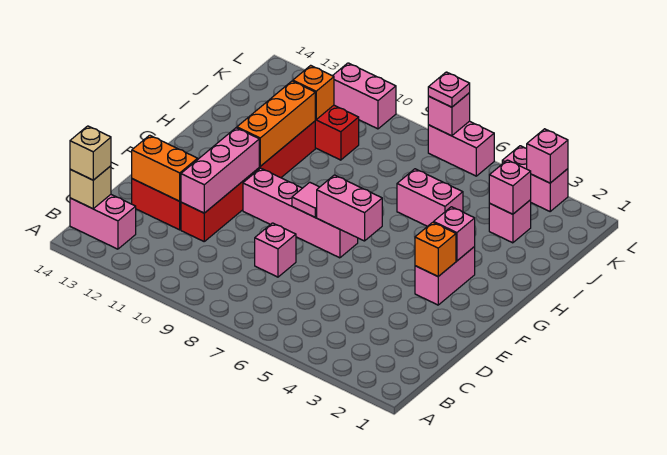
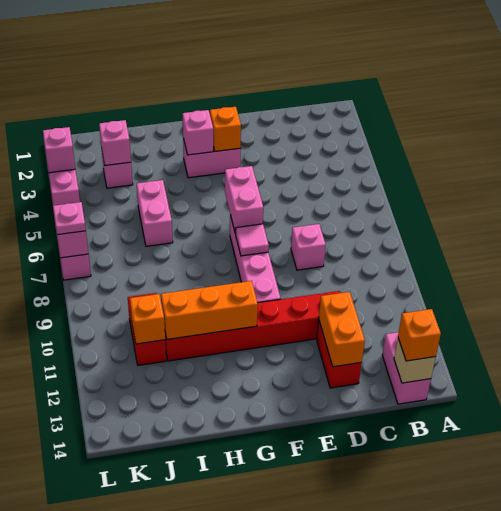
tan 1x1 brick [70,126,111,180] -> orange 1x1 brick [398,309,441,361]
pink 1x3 brick [181,128,259,213] -> none
pink 1x2 brick [333,63,396,129] -> none

